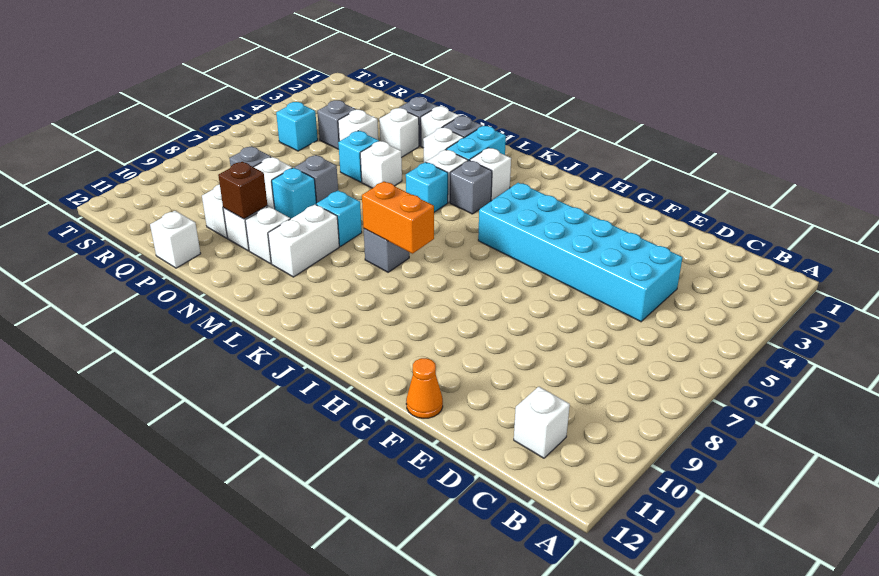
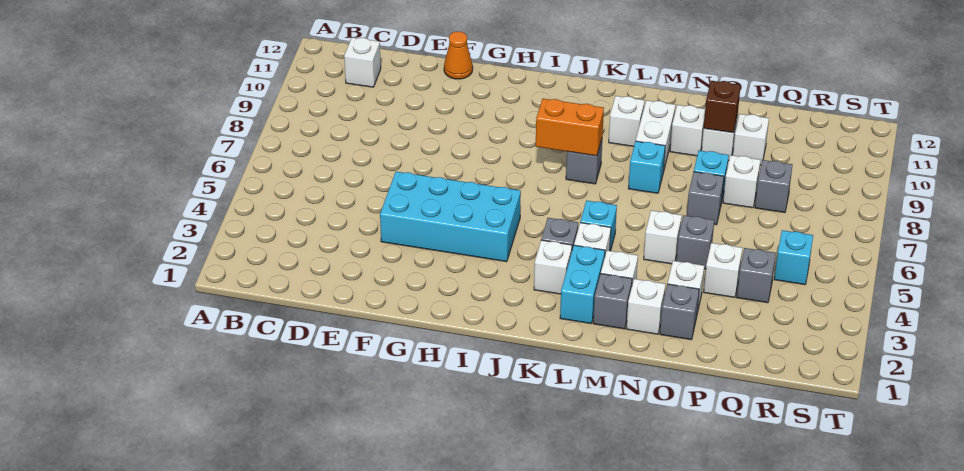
cyan 2x6 brick [478,183,683,322] -> cyan 2x4 brick [380,172,521,262]
cyan 1x1 brick [338,131,379,182] -> grey 1x1 brick [676,215,714,269]
white 1x1 brick [150,211,201,268] -> white 1x1 brick moved to [609,96,645,146]

